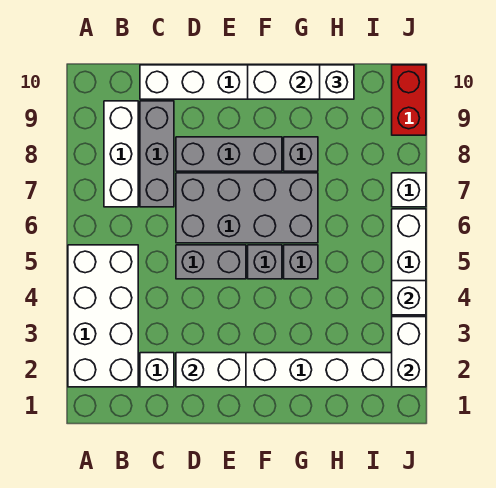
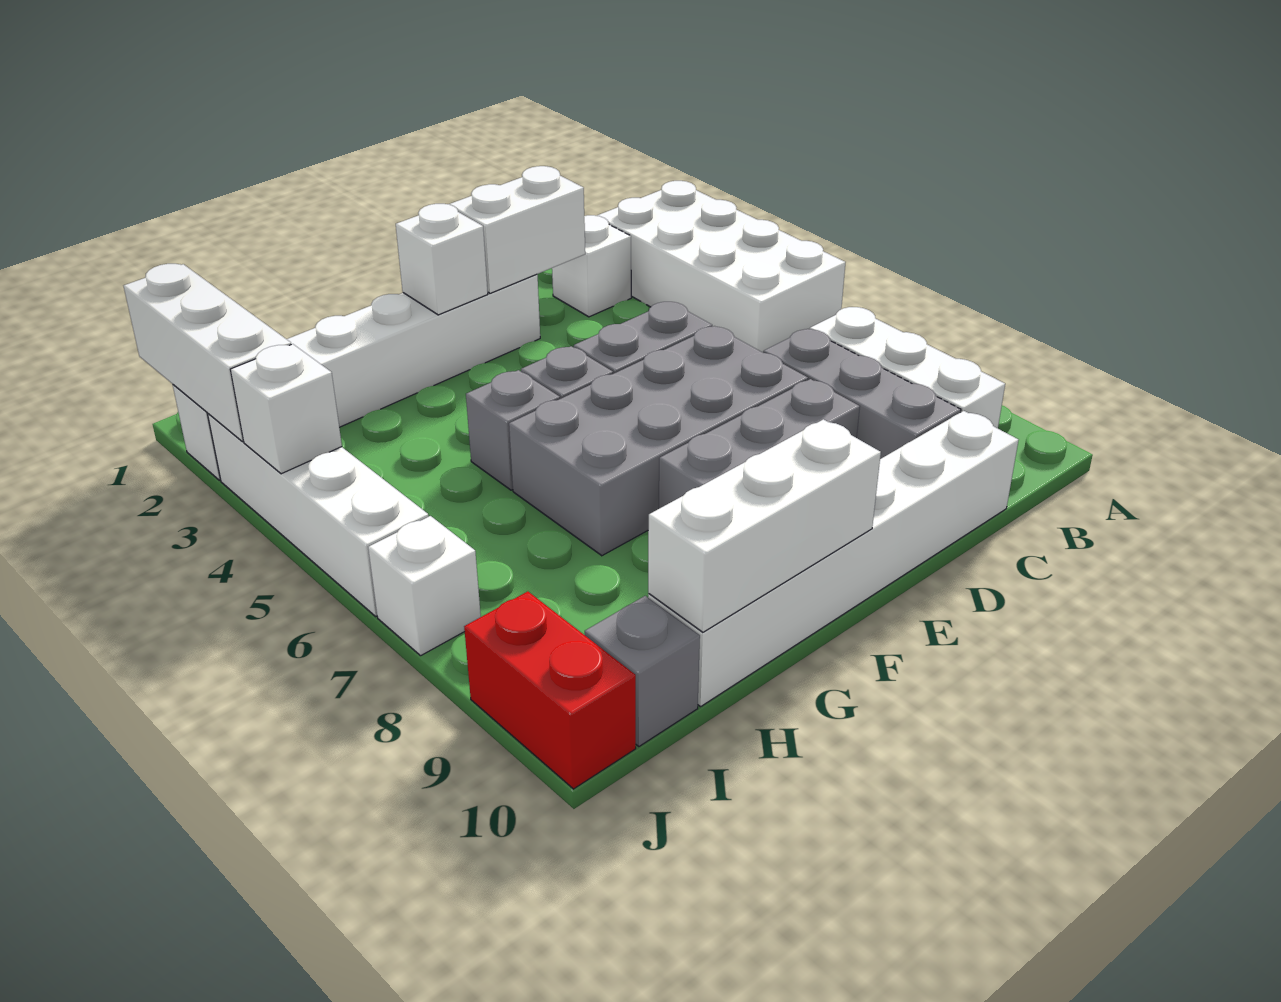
grey 1x1 brick [284,137,318,171] -> grey 1x1 brick moved to [585,596,700,747]
white 1x1 brick [320,65,354,99] -> white 1x1 brick moved to [396,204,488,315]
white 1x2 brick [392,317,426,387] -> white 1x3 brick [124,264,291,442]

